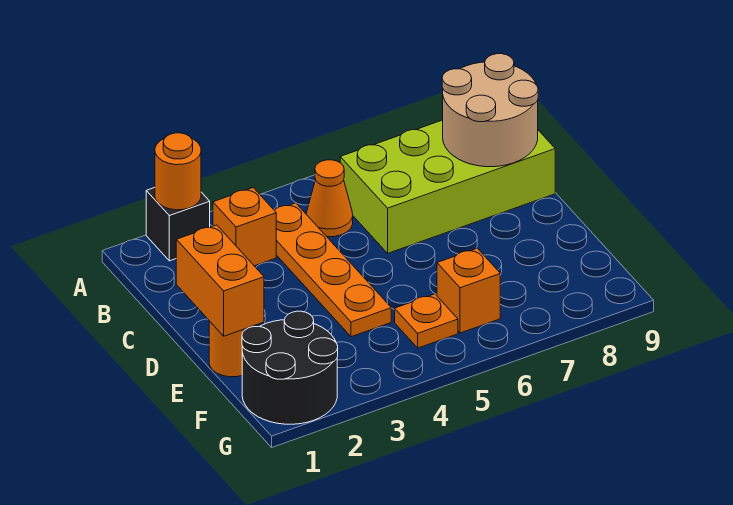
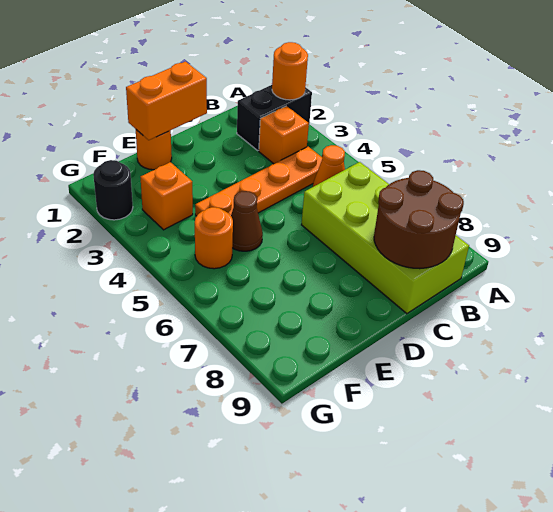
black 1x1 brick [146,188,210,261] -> black 1x2 brick [237,85,312,150]
tan 2x2 round brick [442,54,538,167] -> brown 2x2 round brick [374,170,464,269]
none -> brown 1x1 cone [231,191,263,251]
black 2x2 round brick [242,311,338,424] -> black 1x1 round brick [93,160,133,220]
orange 1x1 plate [395,294,458,348] -> orange 1x1 round brick [195,207,233,269]
orange 1x1 brick [437,248,500,333] -> orange 1x1 brick moved to [141,162,193,230]

